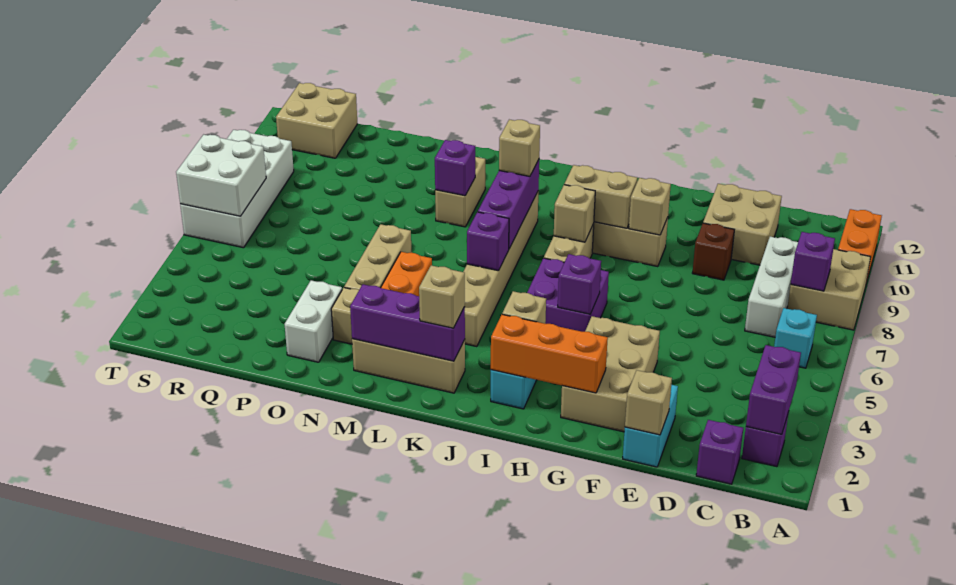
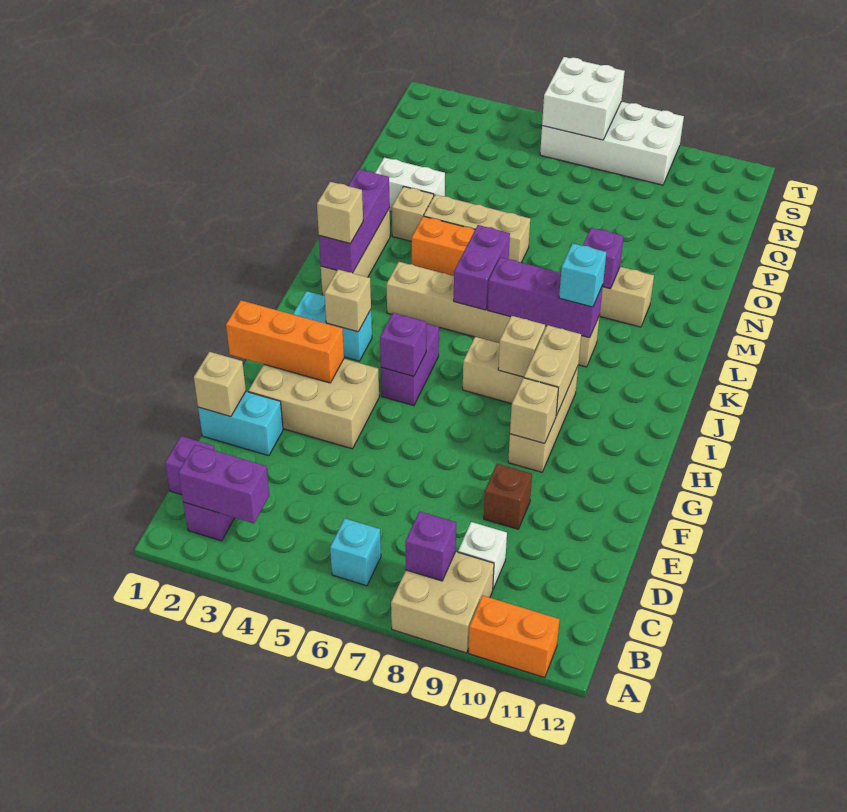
white 1x3 brick [745,237,798,337] -> white 1x1 brick [458,522,507,589]
tan 2x2 brick [703,184,782,265] -> none
orange 1x3 brick [491,314,608,393] -> orange 1x3 brick turned to [226,300,344,383]
purple 2x2 brick [527,258,609,332] -> purple 1x2 brick [381,324,439,406]
purple 1x1 brick [467,212,509,271] -> purple 1x2 brick [454,225,510,310]
tan 1x1 brick [499,120,540,176] -> cyan 1x1 brick [559,243,606,307]
tan 2x2 brick [276,83,357,158] -> none

